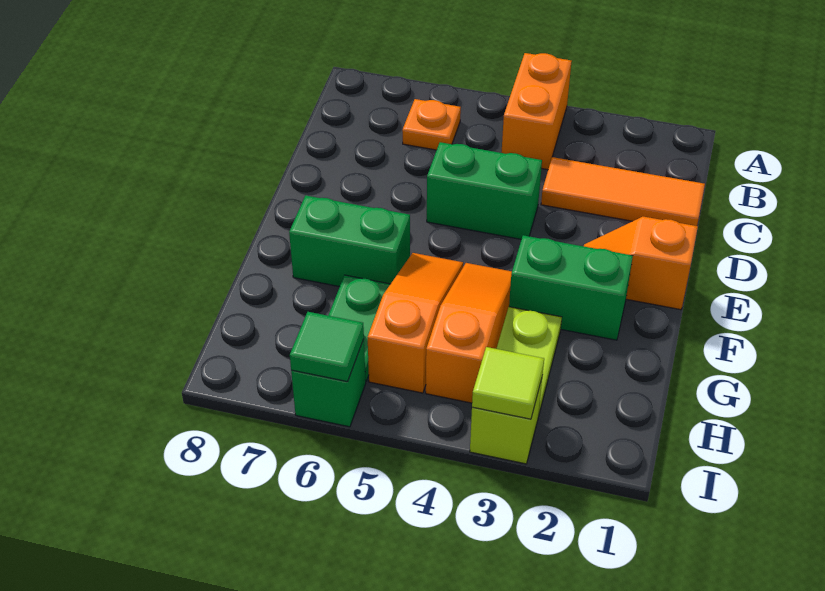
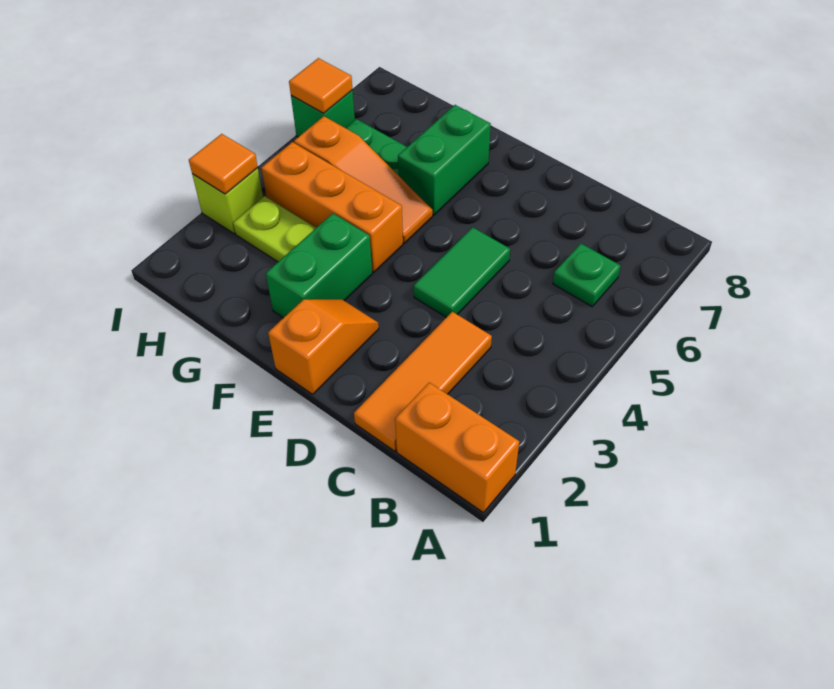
orange 1x2 brick [502,53,572,170] -> orange 1x2 brick moved to [395,383,519,513]
orange 1x1 plate [402,99,461,150] -> green 1x1 plate [553,244,621,307]
green 1x2 brick [427,142,542,239] -> green 1x2 tile [414,227,510,317]
orange 1x3 slope [426,263,512,403] -> orange 1x3 brick [261,142,403,272]
lime 1x1 tile [472,347,544,419] -> orange 1x1 tile [189,134,258,194]
green 1x1 tile [290,312,364,382] -> orange 1x1 tile [289,58,352,113]

